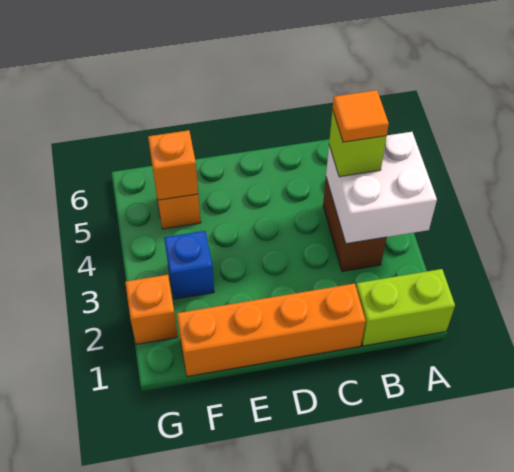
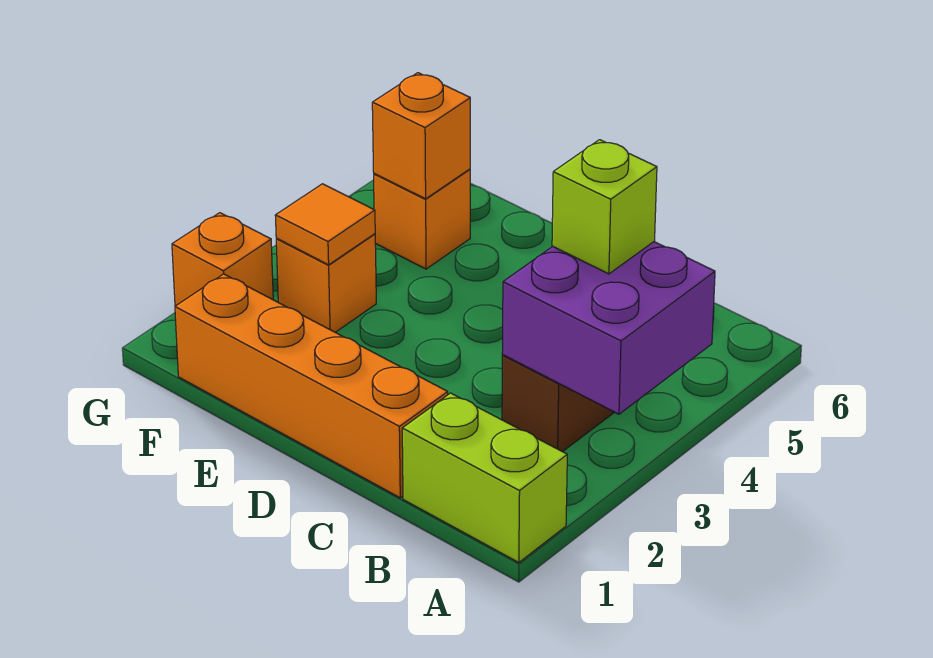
white 2x2 brick [326,132,437,244] -> purple 2x2 brick [502,242,715,414]
orange 1x1 tile [333,90,389,142] -> orange 1x1 tile moved to [275,184,375,265]
blue 1x1 brick [164,231,214,299] -> orange 1x1 brick [276,234,376,332]

